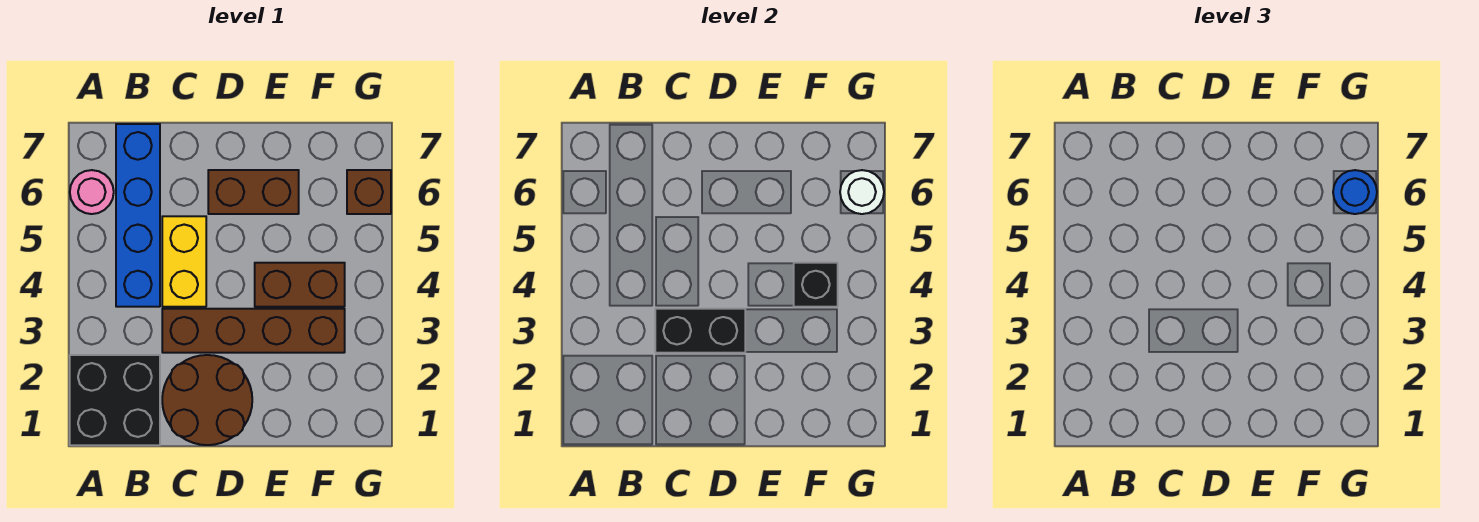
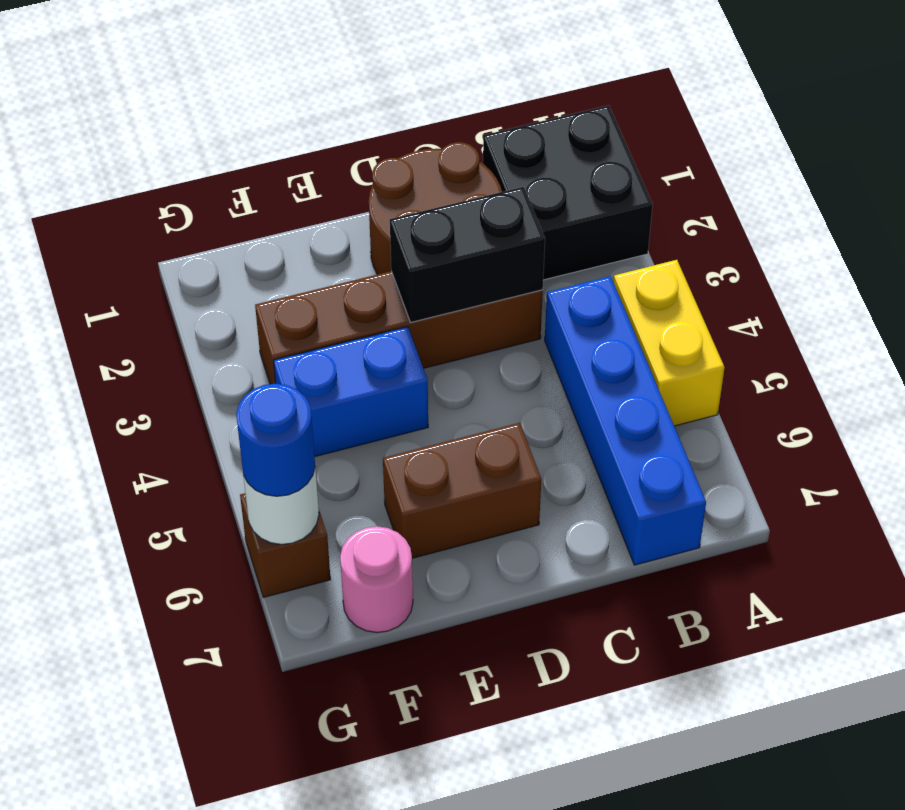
pink 1x1 round brick [70,170,114,214] -> pink 1x1 round brick moved to [340,526,413,632]
yellow 1x2 brick [162,216,206,307] -> yellow 1x2 brick moved to [613,260,725,426]
brown 1x2 brick [255,263,345,307] -> blue 1x2 brick [273,327,428,456]
black 1x1 brick [794,263,838,307] -> none

